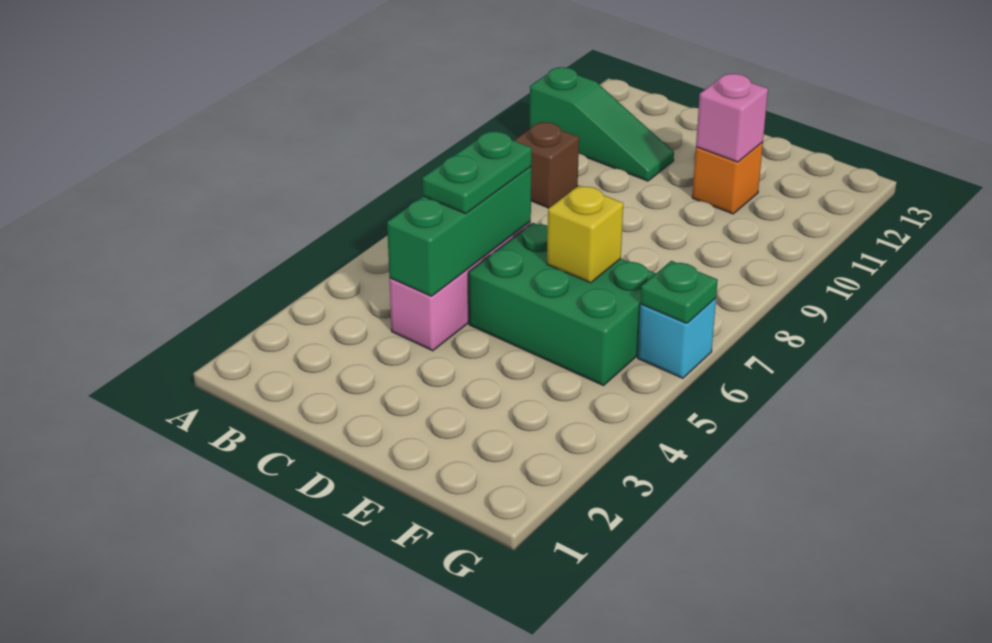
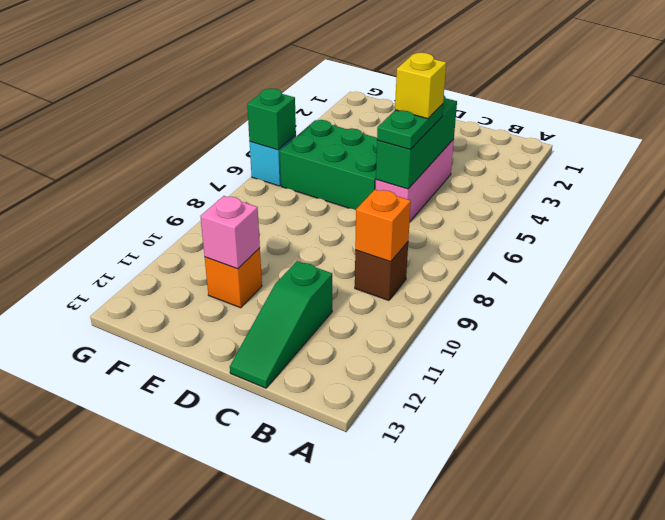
green 1x3 slope [530,67,674,181] -> green 1x3 slope turned to [230,261,332,388]
none -> orange 1x1 brick [355,189,411,262]
yellow 1x1 brick [547,186,623,283] -> yellow 1x1 brick moved to [395,53,446,119]
green 1x1 plate [641,261,718,323] -> green 1x1 brick [247,88,296,150]

